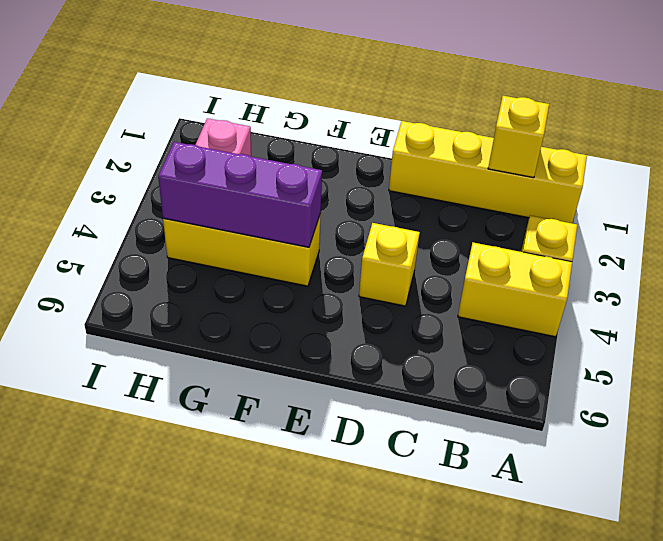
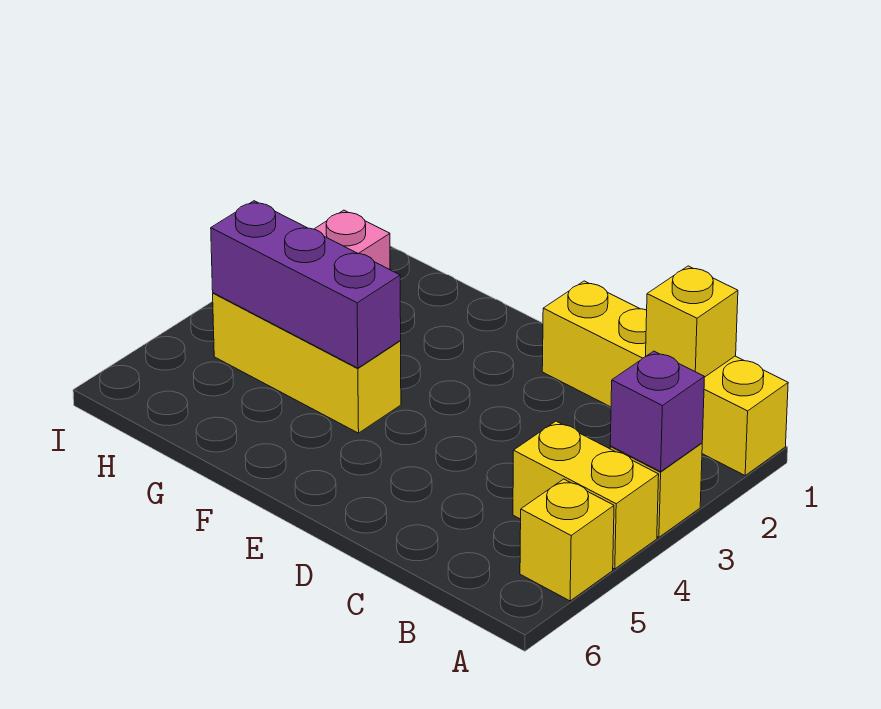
none -> purple 1x1 brick [610,351,704,472]
yellow 1x1 brick [359,223,420,306] -> yellow 1x1 brick moved to [520,479,614,601]

